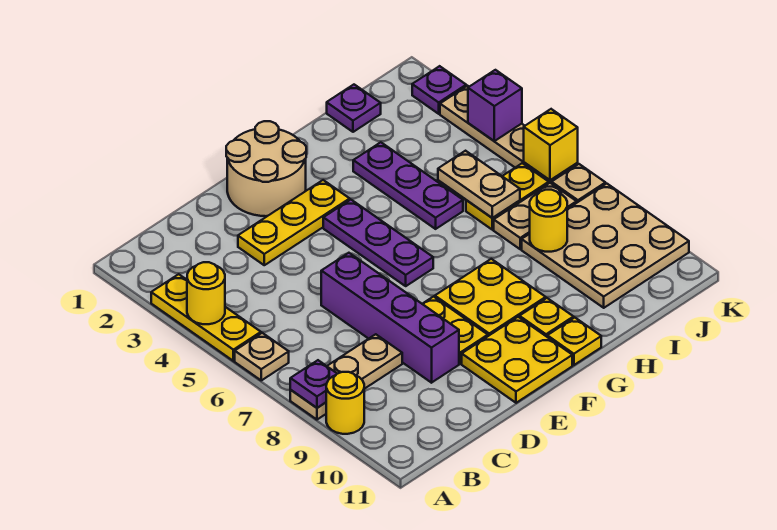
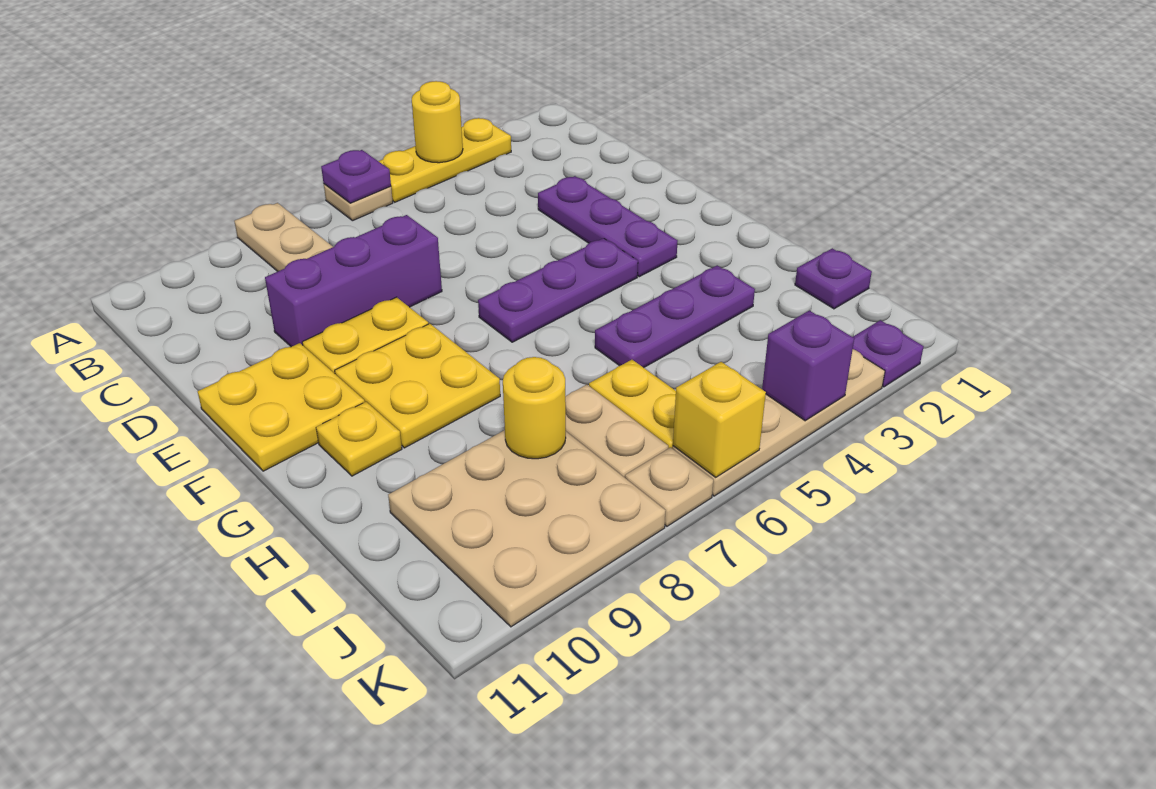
purple 1x1 plate [290,360,337,408] -> purple 1x1 plate moved to [321,150,391,203]
yellow 1x1 round brick [326,372,364,434] -> none
yellow 1x3 plate [238,180,350,265] -> purple 1x3 plate [538,176,678,277]
purple 1x4 brick [321,253,459,383] -> purple 1x3 brick [265,215,442,347]
tan 2x2 round brick [226,121,306,216] -> none
yellow 1x1 plate [547,318,601,365] -> none
tan 1x2 plate [438,151,520,218] -> none

